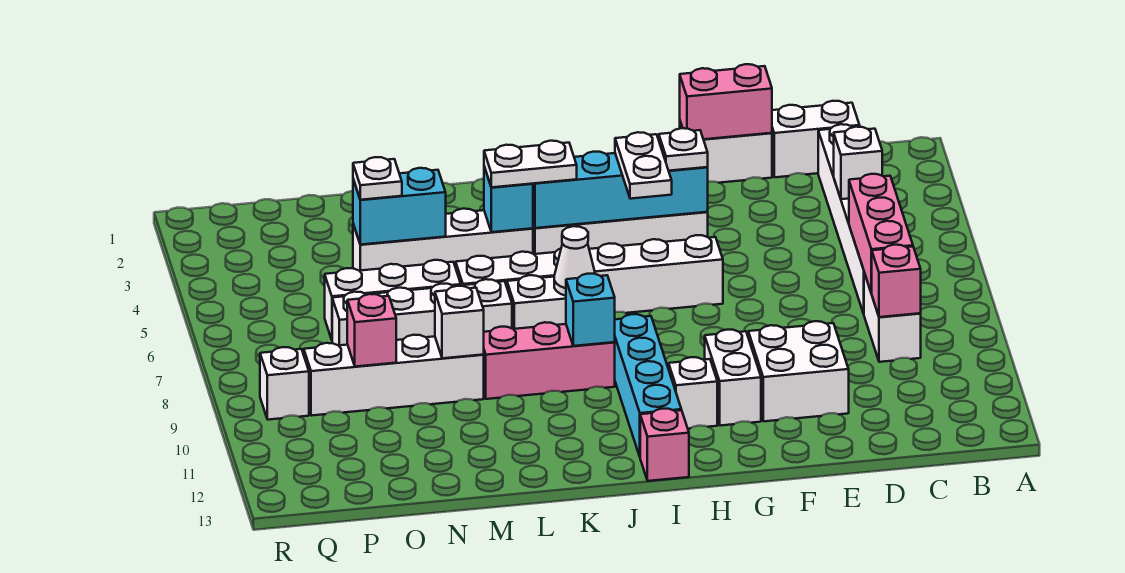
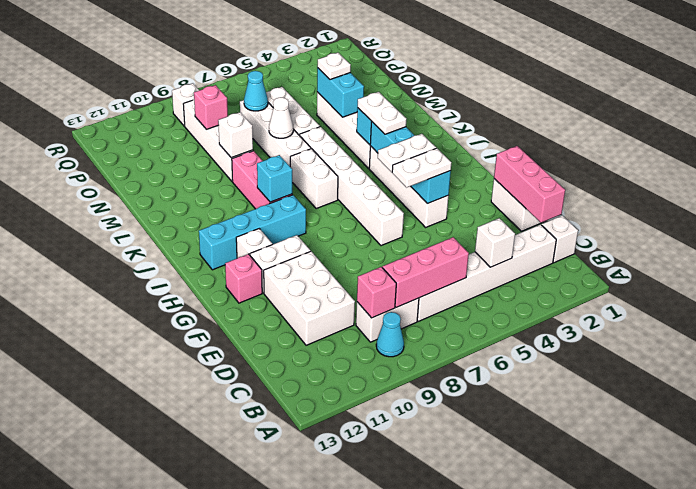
none -> cyan 1x1 cone [376,312,404,357]
white 1x2 brick [772,101,860,177] -> white 1x1 brick [542,215,578,263]
pink 1x2 brick [680,64,772,139] -> pink 1x3 brick [494,146,565,223]
white 2x2 brick [748,321,849,421] -> white 2x3 brick [264,251,355,345]
white 1x1 plate [659,128,708,171] -> white 1x2 plate [392,148,451,187]
pink 1x1 brick [640,409,689,481] -> pink 1x1 brick moved to [225,254,262,303]
white 1x1 cone [554,226,595,296] -> white 1x1 cone moved to [269,98,293,138]
none -> cyan 1x1 cone [244,71,268,111]

